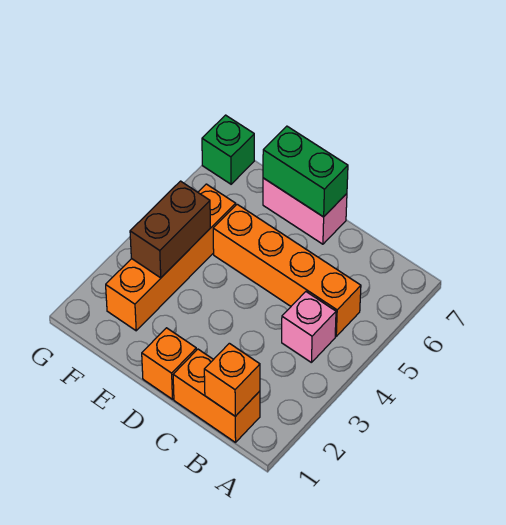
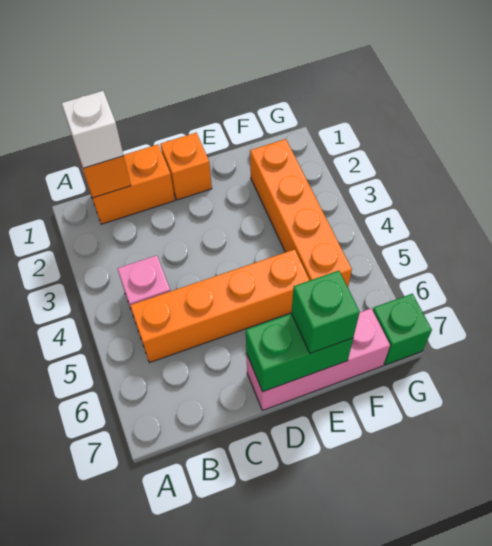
none -> white 1x1 brick [62,91,124,168]
pink 1x2 brick [263,178,347,244] -> pink 1x3 brick [246,308,390,411]
none -> green 1x1 brick [291,271,360,353]
brown 1x2 brick [130,181,210,278] -> none

